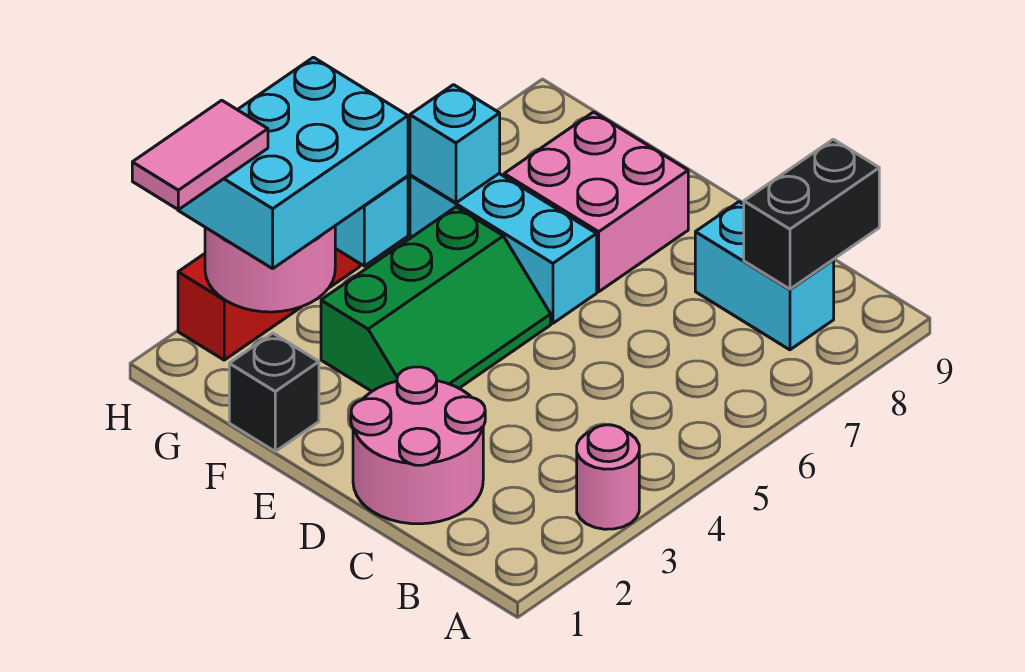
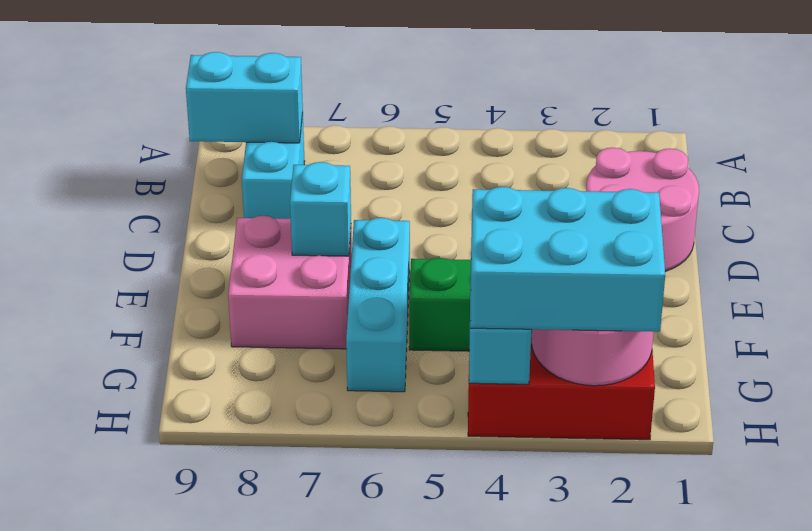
pink 1x1 round brick [577,425,639,529] -> none
black 1x2 brick [744,139,879,289] -> cyan 1x2 brick [186,52,303,143]
black 1x1 brick [229,333,319,451] -> none
cyan 1x1 brick [410,85,500,203] -> cyan 1x1 brick moved to [290,162,351,256]
pink 1x2 tile [132,100,268,210] -> none

